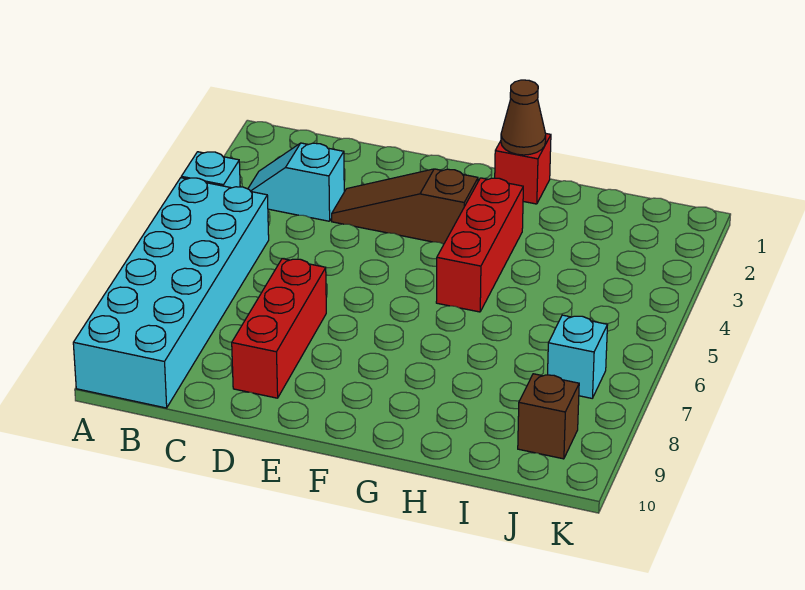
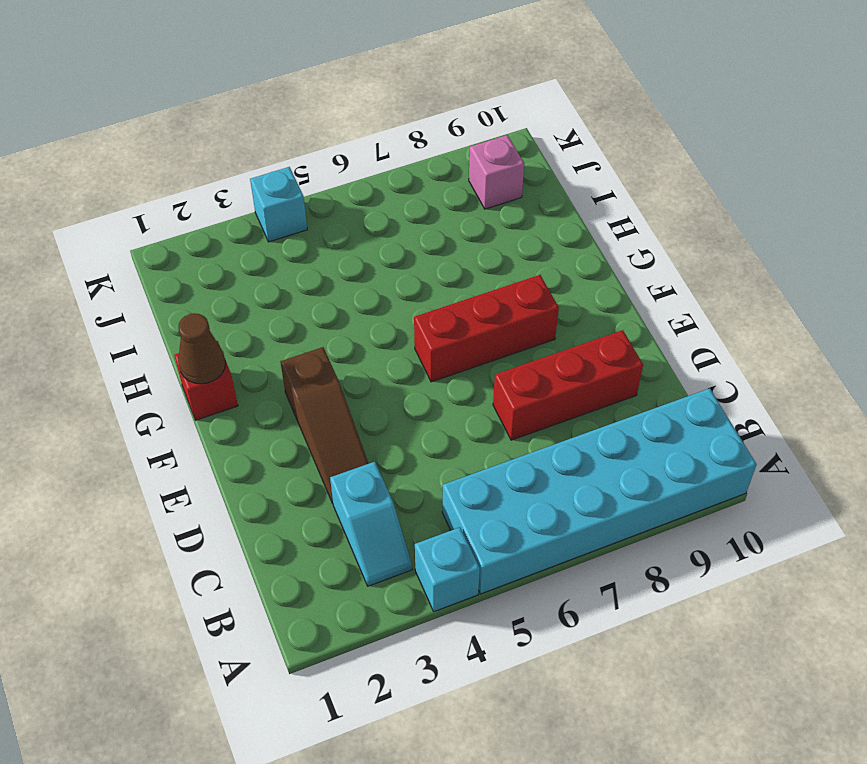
red 1x3 brick [436,178,523,312] -> red 1x3 brick moved to [414,275,559,382]
cyan 1x1 brick [548,315,607,398] -> cyan 1x1 brick moved to [250,167,307,242]
brown 1x1 brick [518,374,579,459] -> pink 1x1 brick [469,135,524,209]

